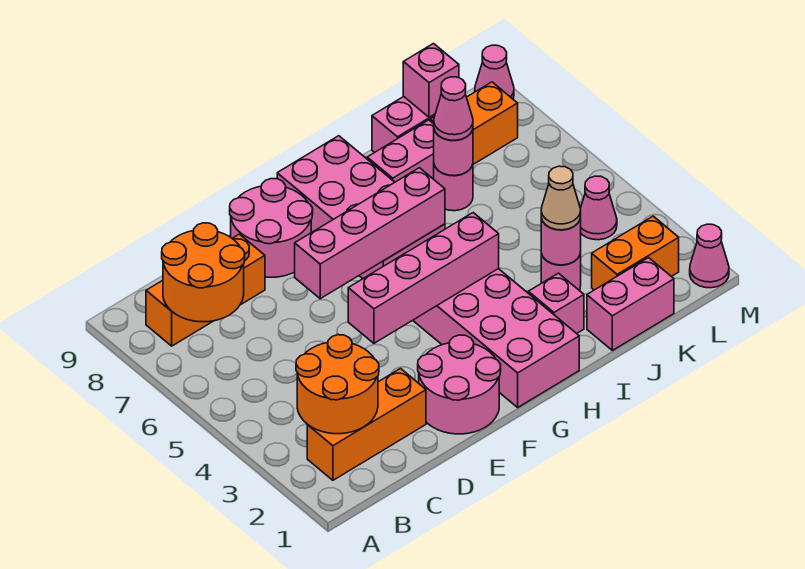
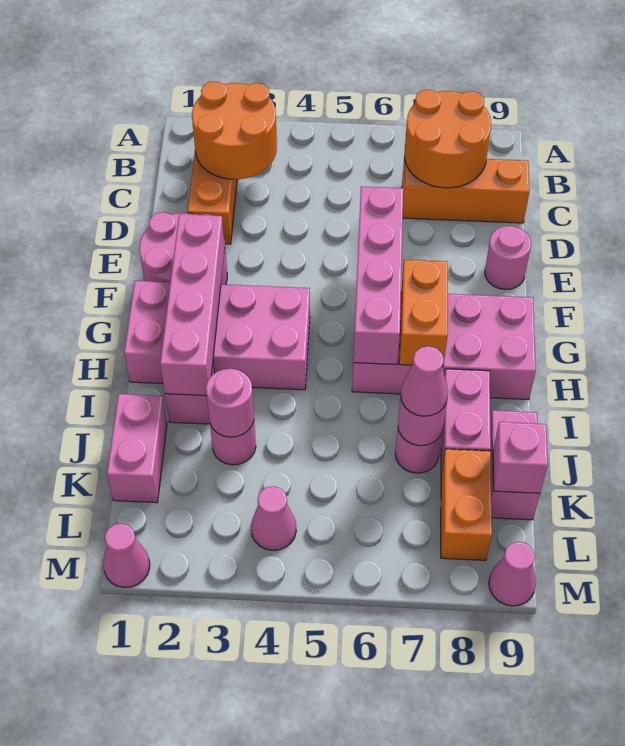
orange 1x3 brick [146,234,265,346] -> orange 1x3 brick turned to [402,157,529,223]
pink 1x4 brick [348,213,499,343] -> pink 1x4 brick moved to [160,214,225,396]
pink 2x2 round brick [230,179,313,277] -> pink 1x1 round brick [485,226,531,290]
tan 1x1 cone [541,166,581,230] -> none
orange 1x2 brick [592,216,679,290] -> orange 1x2 brick moved to [399,260,448,365]

